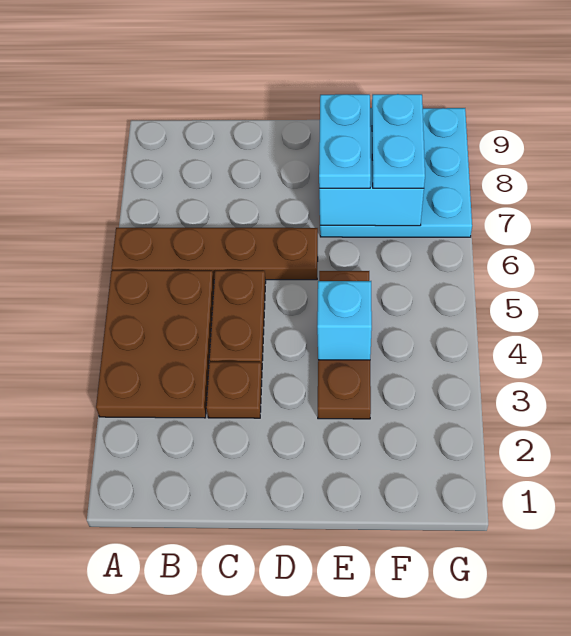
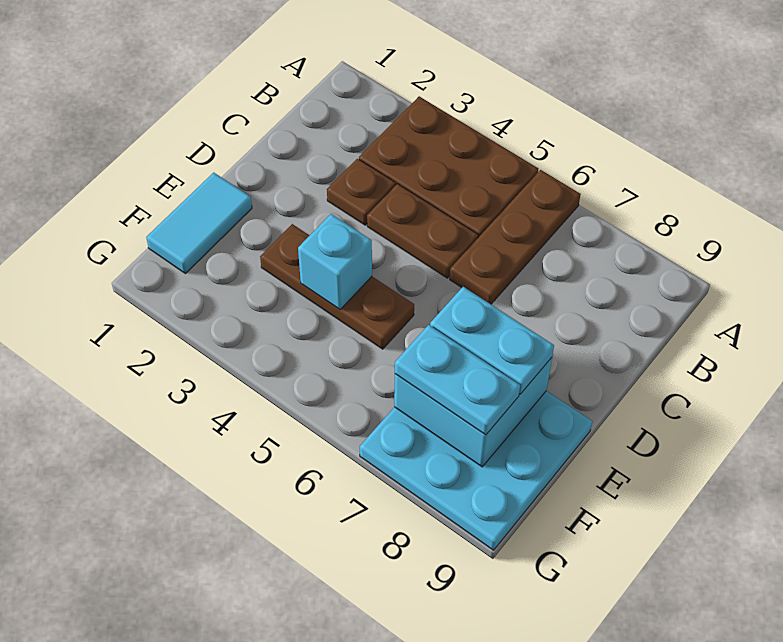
brown 1x4 plate [112,228,318,280] -> brown 1x3 plate [450,170,581,304]
none -> cyan 1x2 tile [146,173,252,274]

